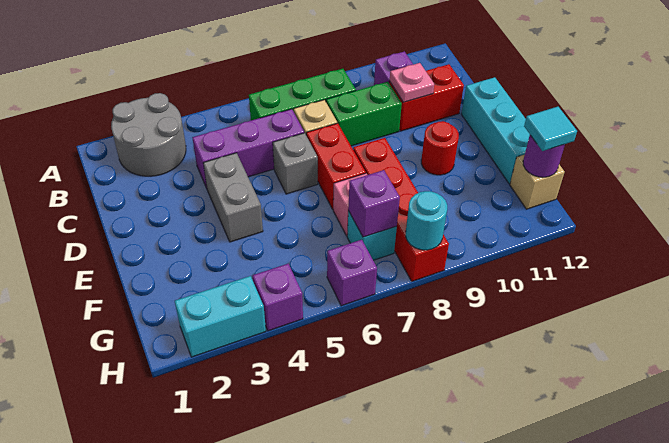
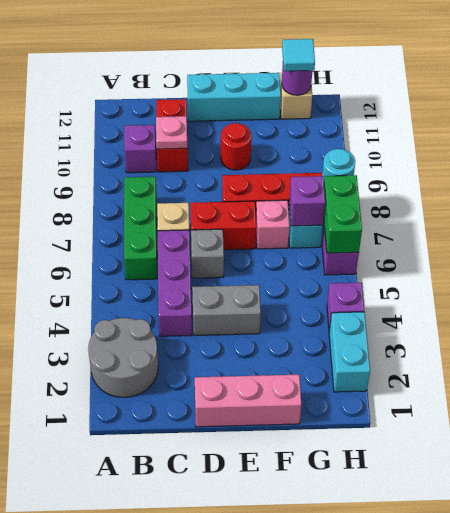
green 1x2 brick [326,82,402,146] -> green 1x2 brick moved to [324,175,362,253]
none -> pink 1x3 brick [195,375,301,427]

